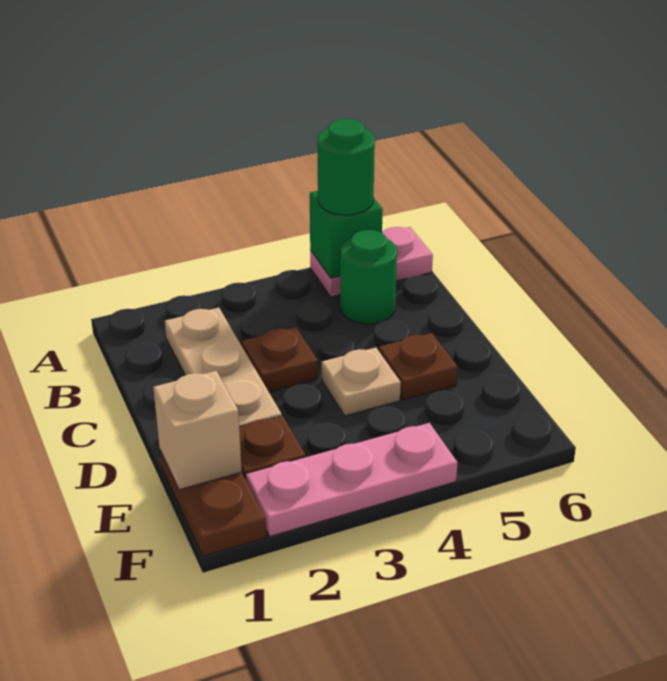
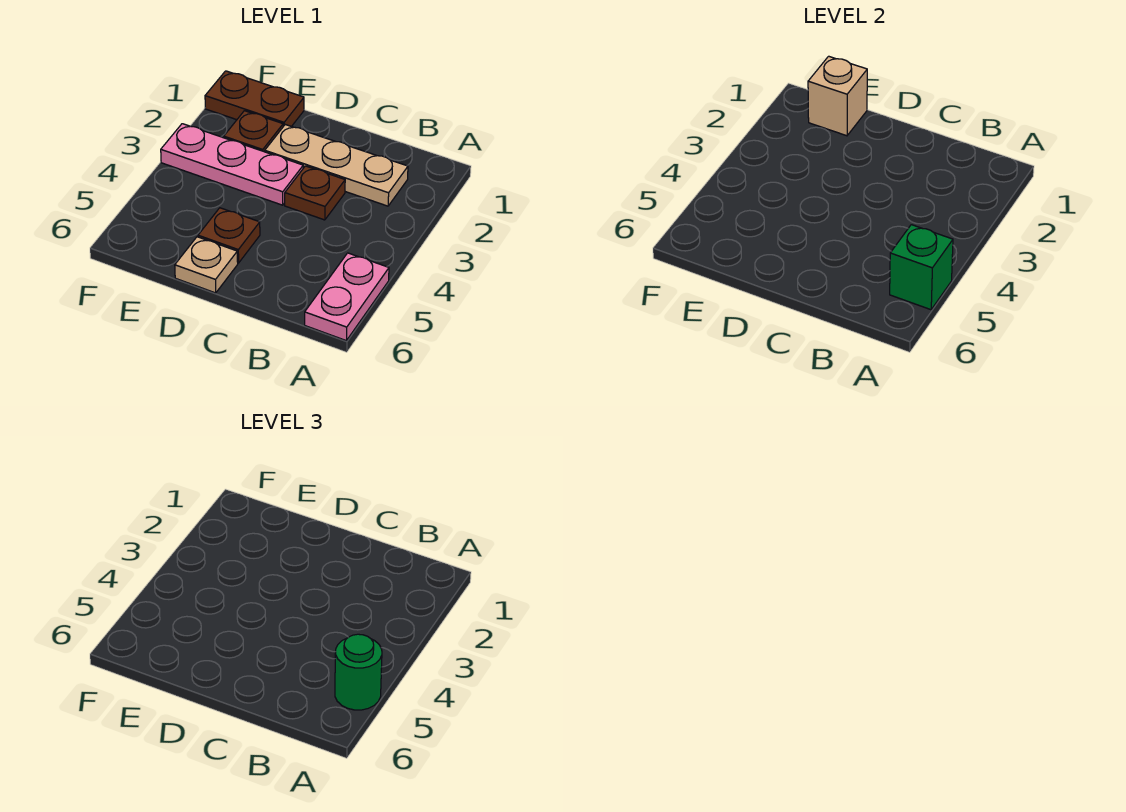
green 1x1 round brick [340,230,397,324] -> none
tan 1x1 plate [322,348,401,416] -> tan 1x1 plate moved to [175,237,238,293]
pink 1x3 plate [246,423,458,536] -> pink 1x3 plate turned to [161,124,303,205]

